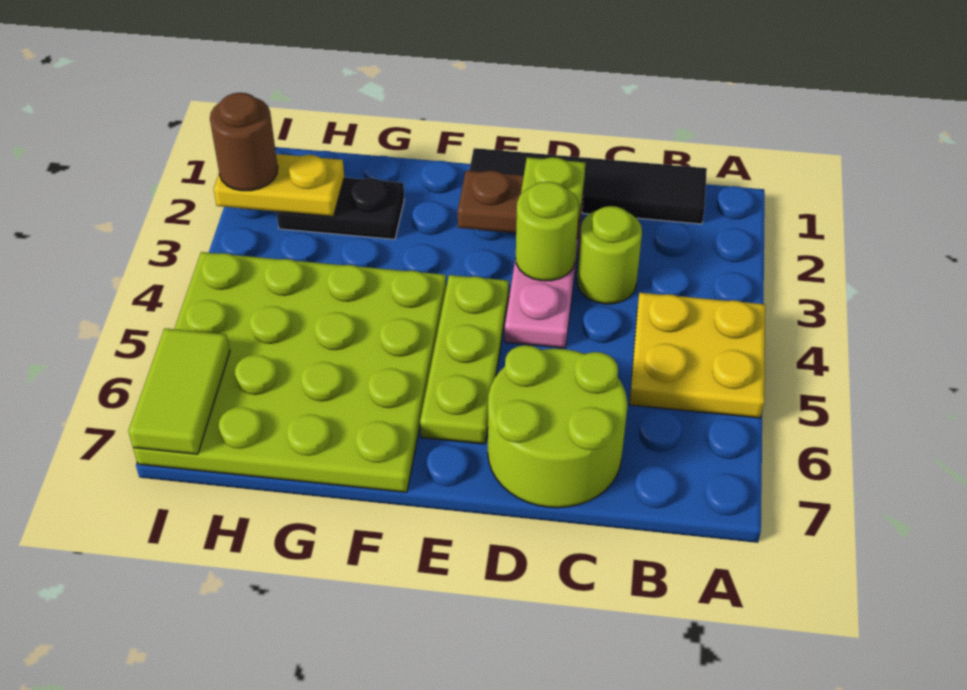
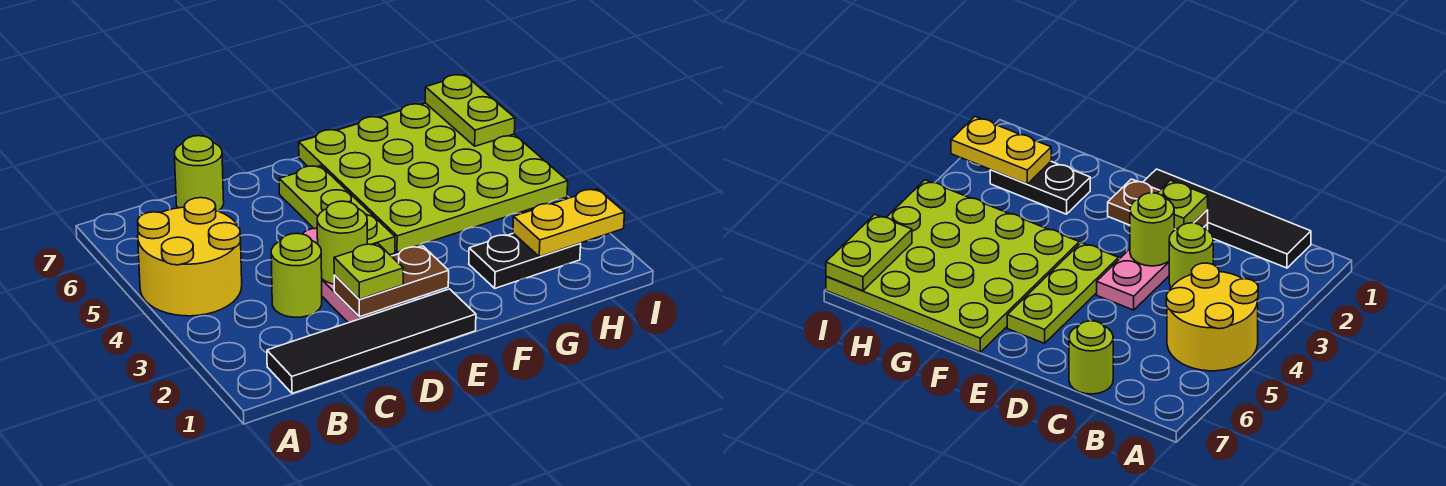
yellow 2x2 plate [629,293,765,418] -> yellow 2x2 round brick [138,198,242,316]
lime 2x2 round brick [488,345,627,508] -> lime 1x1 round brick [175,136,224,211]
brown 1x1 round brick [210,93,278,191] -> none
lime 1x2 tile [128,328,230,454] -> lime 1x2 plate [425,75,515,146]

